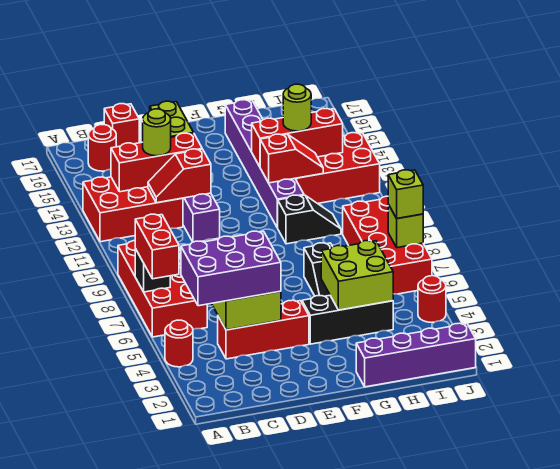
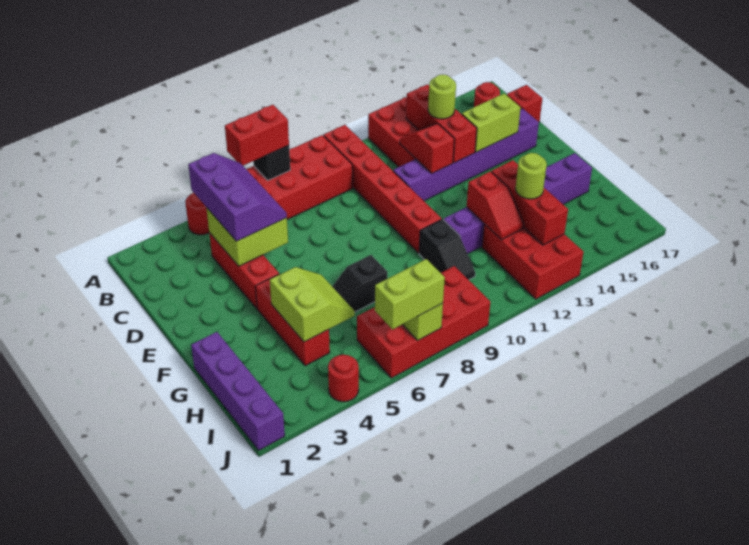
none -> red 1x6 brick [324,125,442,253]
purple 2x3 brick [181,231,281,306] -> purple 2x3 slope [188,153,287,241]
black 1x3 brick [302,295,393,344] -> red 1x3 brick [255,274,330,366]
lime 2x2 brick [321,241,393,310] -> lime 2x2 slope [270,267,355,342]
lime 1x1 brick [388,170,423,218] -> lime 1x2 brick [375,259,445,329]

